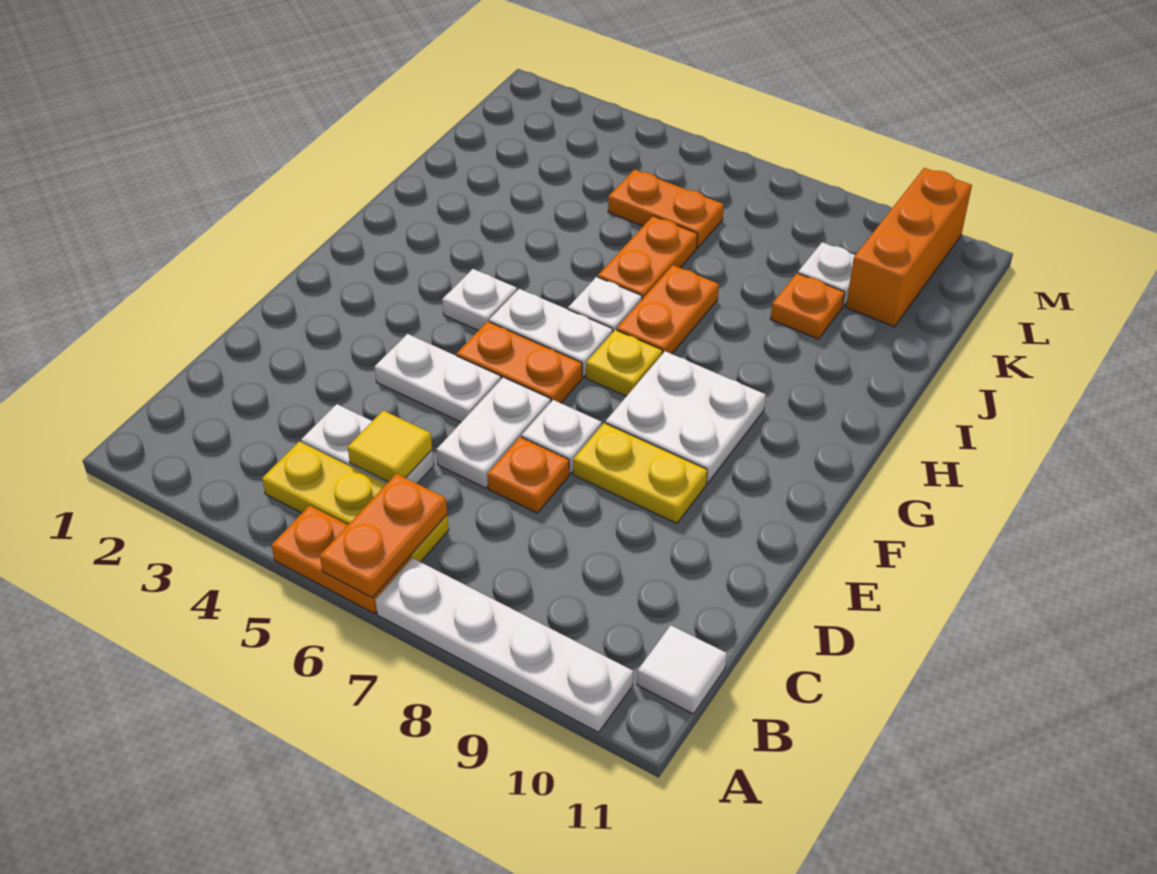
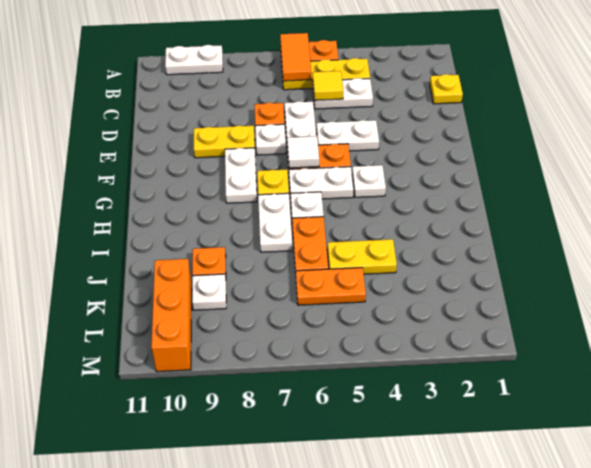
orange 1x2 plate [320,474,447,598] -> orange 1x2 tile [280,33,311,81]
white 1x4 plate [375,558,633,732] -> white 1x2 plate [165,45,223,75]
white 1x1 tile [637,625,727,714] -> white 1x1 tile moved to [287,136,319,168]
none -> yellow 1x1 plate [430,74,463,104]
white 2x2 plate [606,351,766,483] -> white 1x2 plate [225,148,257,203]
orange 1x2 plate [617,265,719,354] -> white 1x2 plate [258,193,292,252]
none -> yellow 1x2 plate [327,239,397,274]

